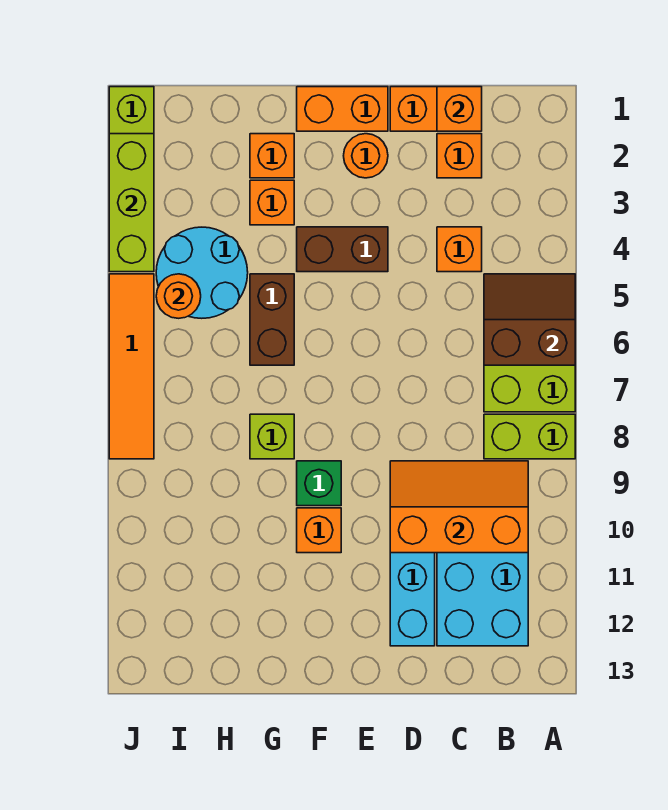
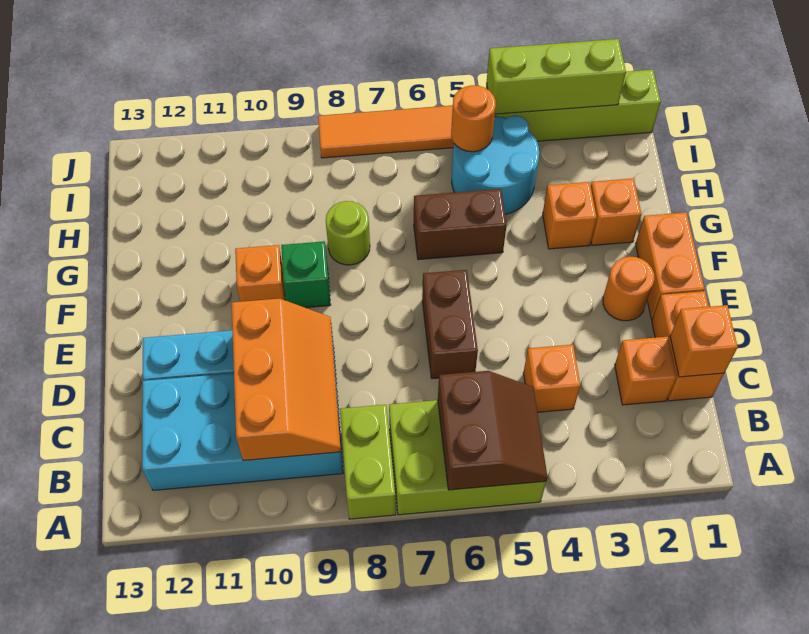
brown 1x2 brick [297,227,388,272] -> brown 1x2 brick moved to [422,270,478,379]
lime 1x1 brick [250,414,294,459] -> lime 1x1 round brick [326,201,370,265]

